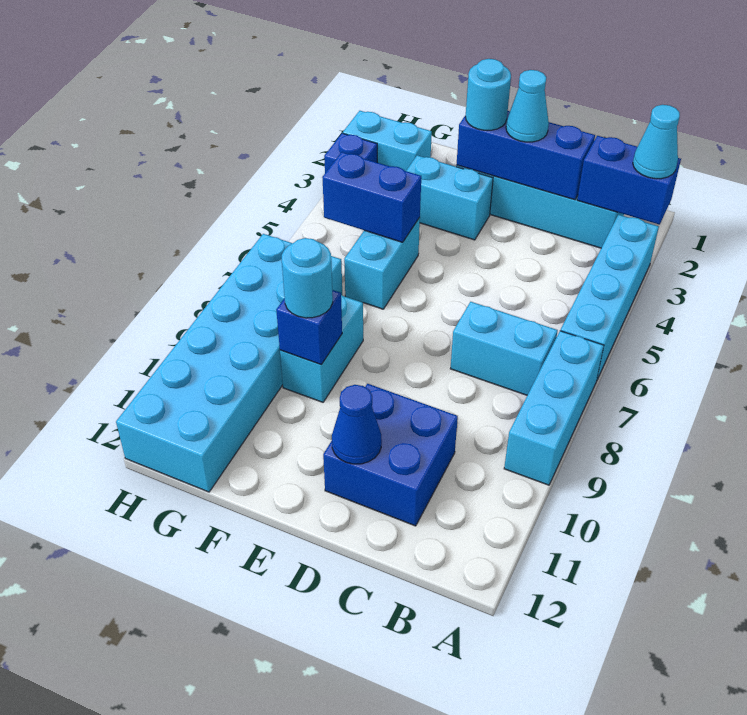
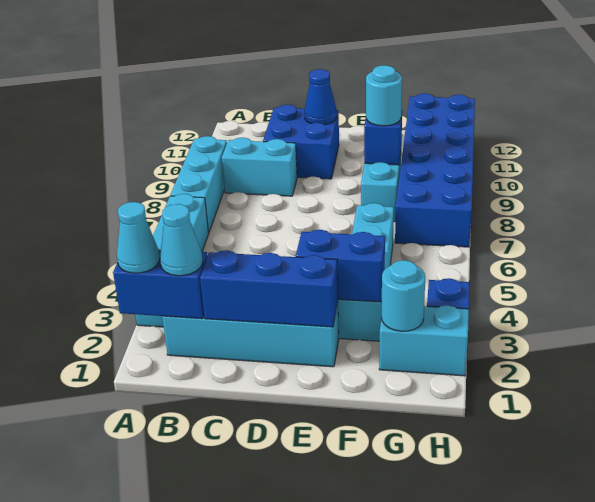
cyan 1x2 brick [450,302,558,395] -> cyan 1x2 brick moved to [222,138,297,196]
cyan 1x1 cone [506,70,549,142] -> cyan 1x1 cone moved to [160,204,203,276]
cyan 1x1 round brick [466,59,511,130] -> cyan 1x1 round brick moved to [381,260,425,331]
blue 1x2 brick [322,152,421,242] -> blue 1x2 brick moved to [296,230,385,302]
cyan 2x6 brick [116,234,342,492] -> blue 2x6 brick [395,93,475,247]

